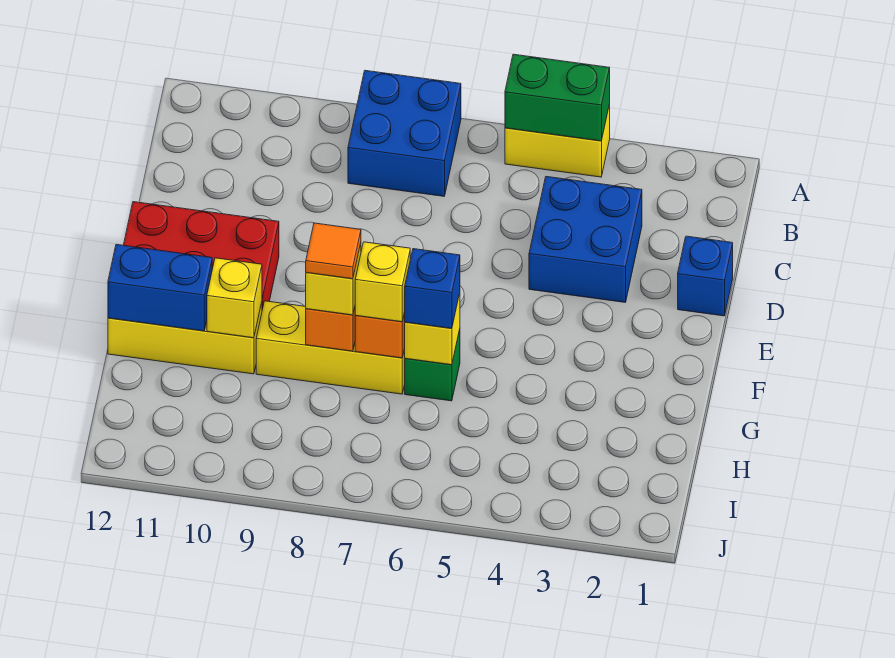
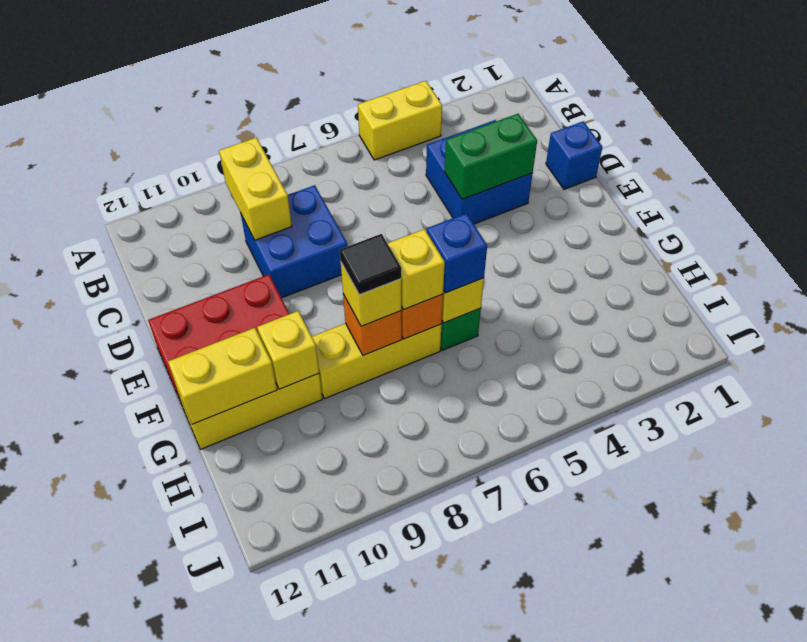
green 1x2 brick [505,54,610,141] -> green 1x2 brick moved to [445,114,537,199]
blue 2x2 brick [348,71,461,196] -> blue 2x2 brick moved to [241,185,347,298]
none -> yellow 1x2 brick [219,138,292,240]
orange 1x1 tile [306,223,361,279] -> black 1x1 tile [340,234,401,295]
blue 1x2 brick [108,244,212,331] -> yellow 1x2 brick [168,328,277,424]

